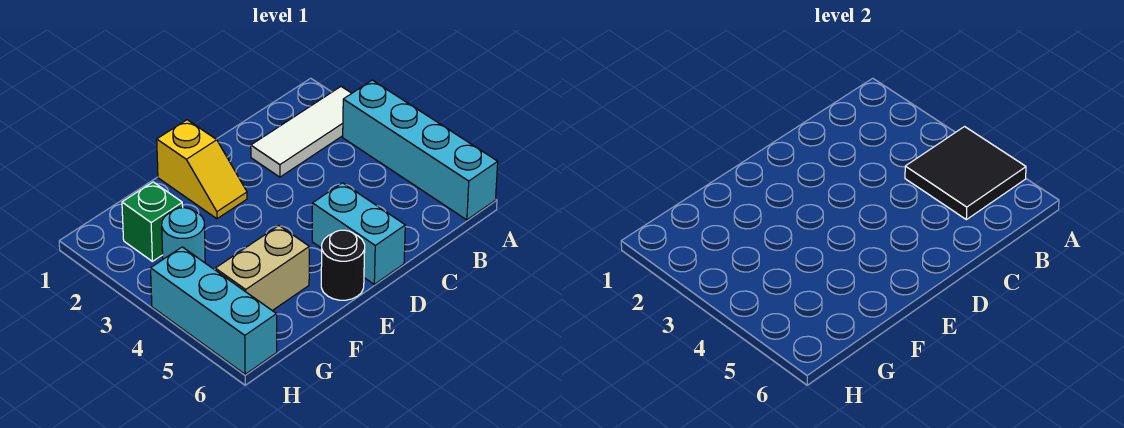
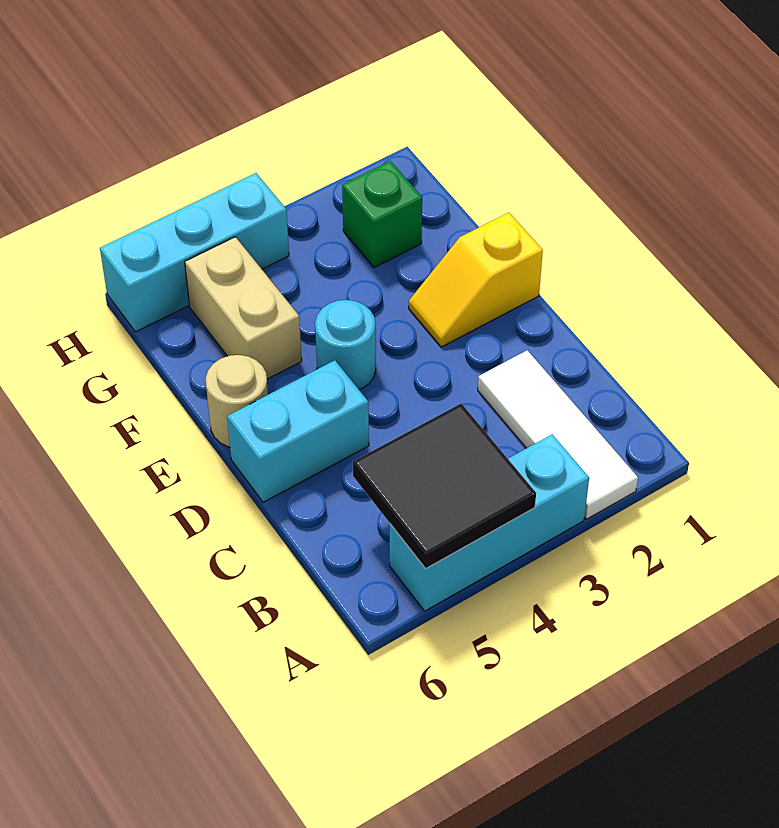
cyan 1x4 brick [343,80,498,220] -> cyan 1x3 brick [390,434,589,611]
black 1x1 round brick [321,230,365,300] -> tan 1x1 round brick [206,355,268,447]
cyan 1x1 round brick [162,208,205,263] -> cyan 1x1 round brick moved to [315,300,376,390]

